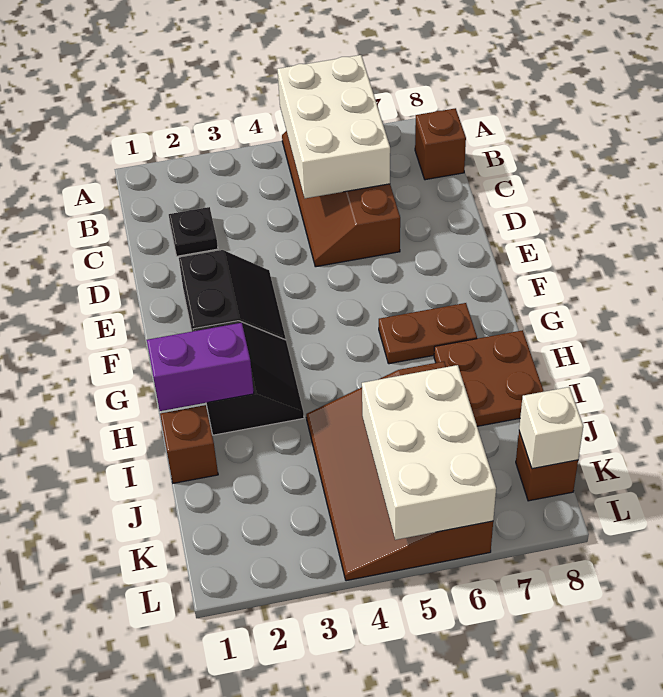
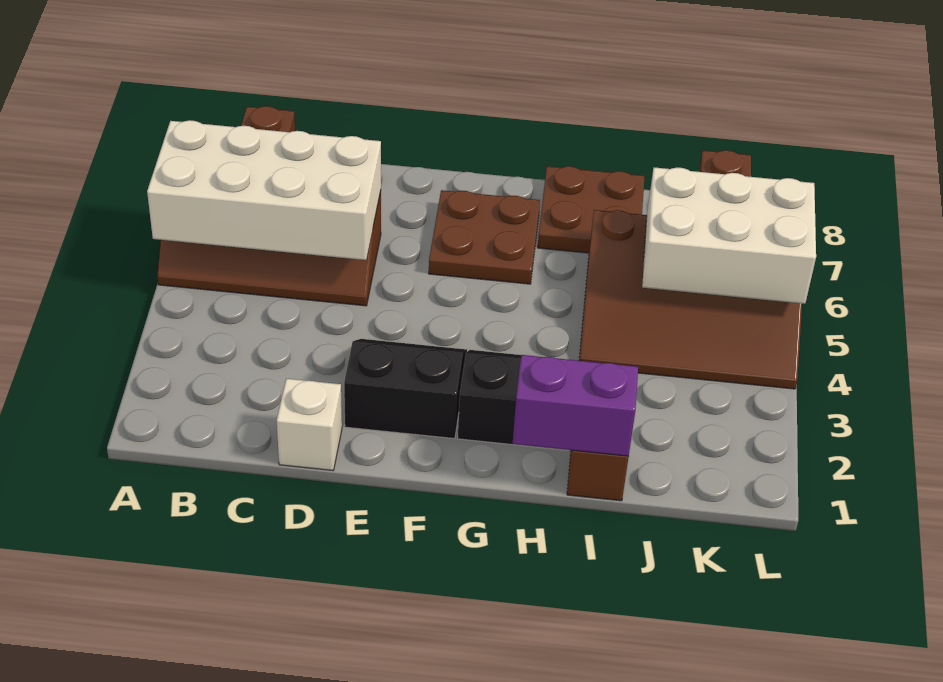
white 2x3 brick [277,55,390,198] -> white 2x4 brick [147,120,381,260]
black 1x1 plate [169,207,218,256] -> none
brown 1x2 plate [379,303,477,364] -> brown 2x2 plate [429,190,540,284]
purple 1x2 brick [147,323,254,411] -> purple 1x2 brick turned to [513,355,638,456]
white 1x1 brick [519,387,583,469] -> white 1x1 brick moved to [277,379,342,470]

